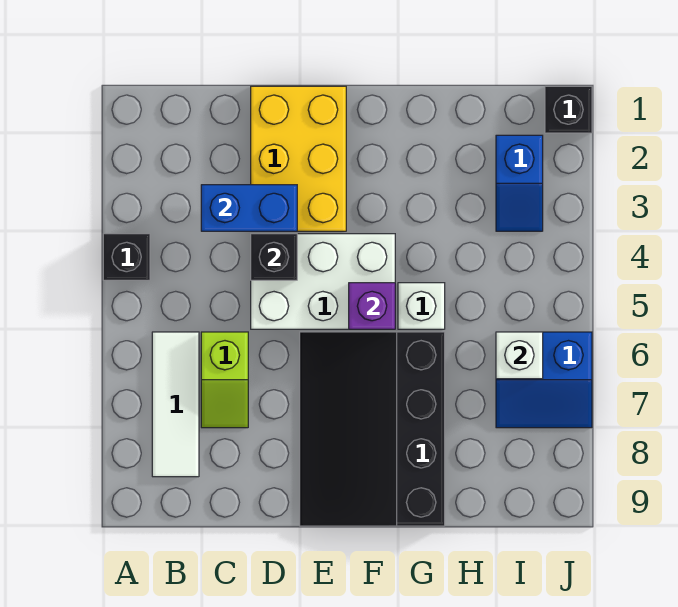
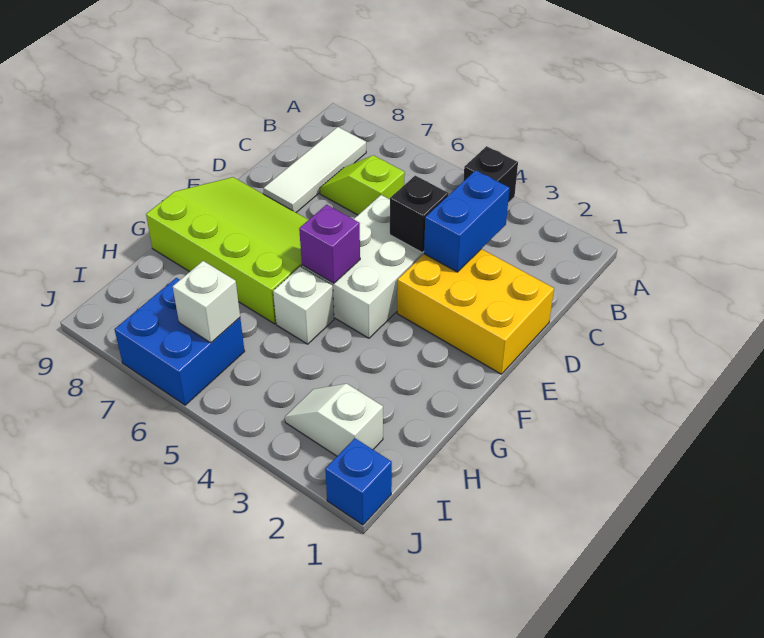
white 1x3 tile [152,332,199,477] -> white 1x3 tile turned to [263,127,366,212]
black 3x4 slope [300,332,445,526] -> lime 3x4 slope [146,177,308,324]
blue 1x2 slope [496,135,543,231] -> white 1x2 slope [285,384,383,456]
blue 2x2 slope [496,332,592,428] -> blue 2x2 brick [114,278,245,405]
black 1x1 brick [545,86,592,133] -> blue 1x1 brick [325,438,392,525]

